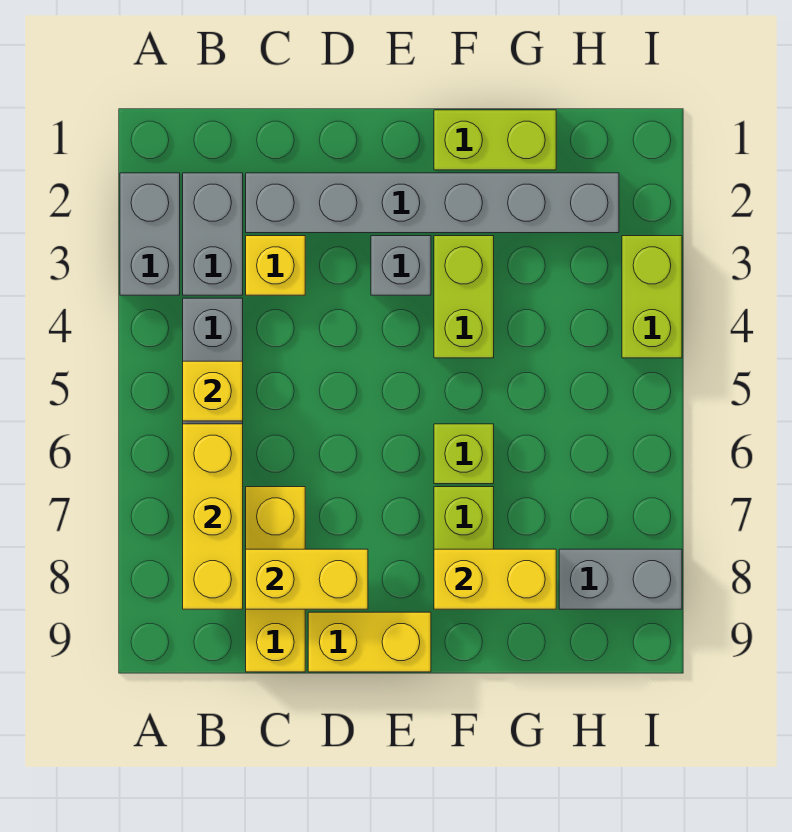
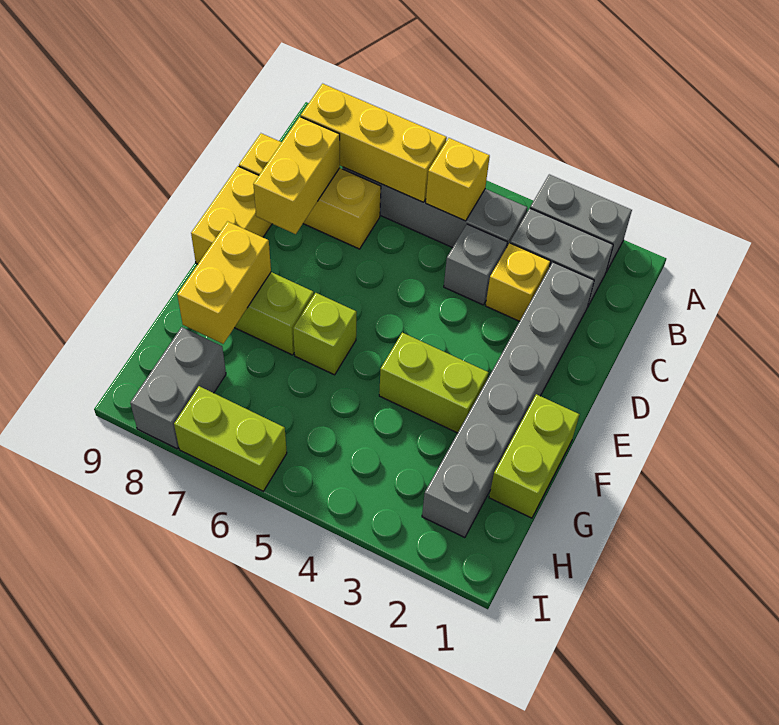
grey 1x1 brick [371,236,431,295] -> grey 1x1 brick moved to [444,224,507,305]
lime 1x2 brick [622,236,682,358] -> lime 1x2 brick moved to [174,386,287,491]

